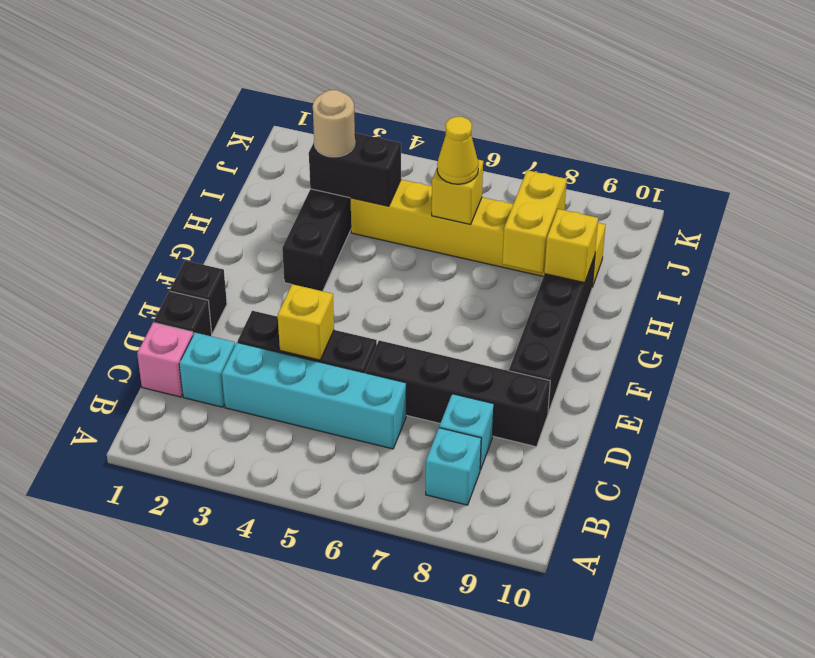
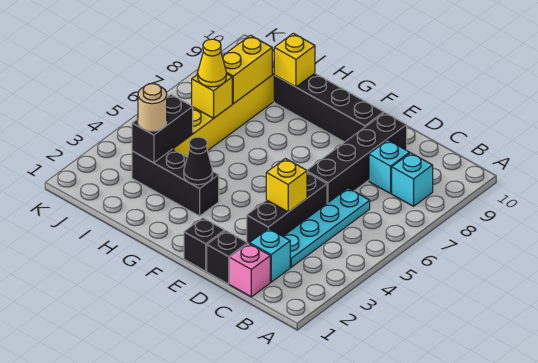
cyan 1x4 brick [222,343,406,449] -> cyan 1x4 plate [283,188,370,267]
none -> black 1x1 cone [184,137,213,185]
yellow 1x2 brick [502,170,567,273] -> yellow 1x2 brick turned to [222,35,272,104]

